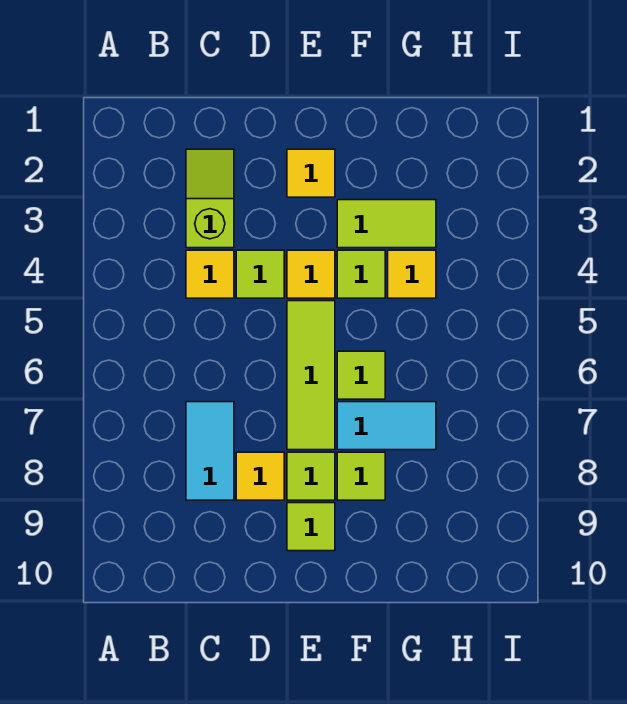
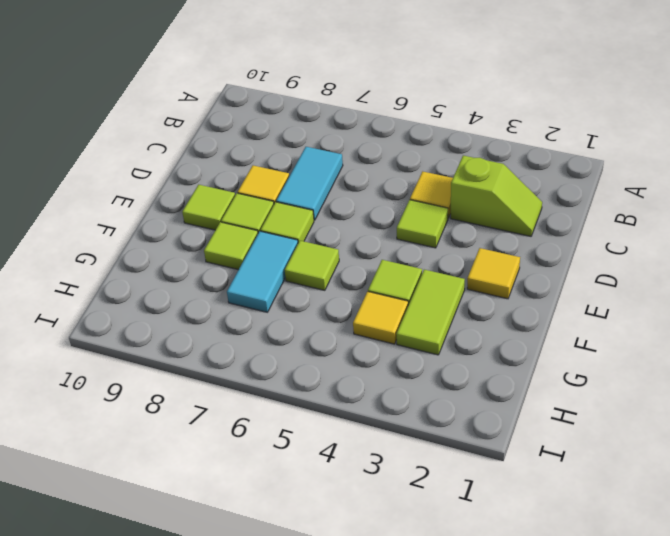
cyan 1x2 tile [186,402,234,500] -> cyan 1x2 tile turned to [276,147,343,220]
yellow 1x1 tile [287,250,335,298] -> none
lime 1x3 tile [287,301,335,450] -> lime 1x1 tile [260,202,314,243]

